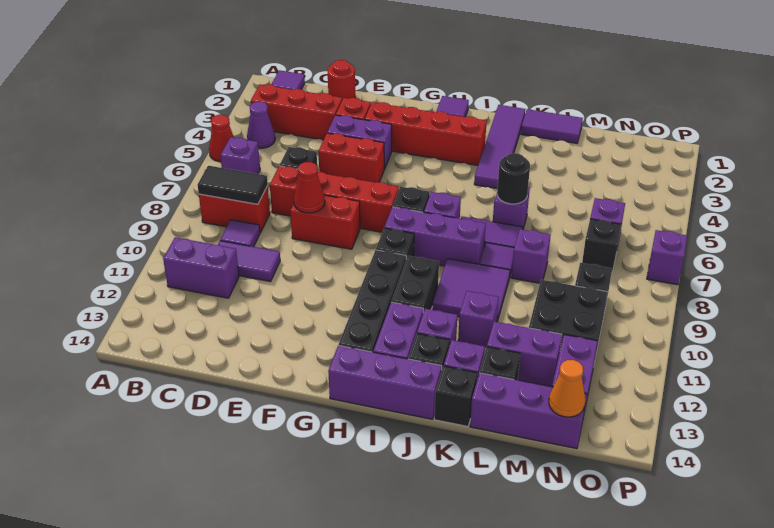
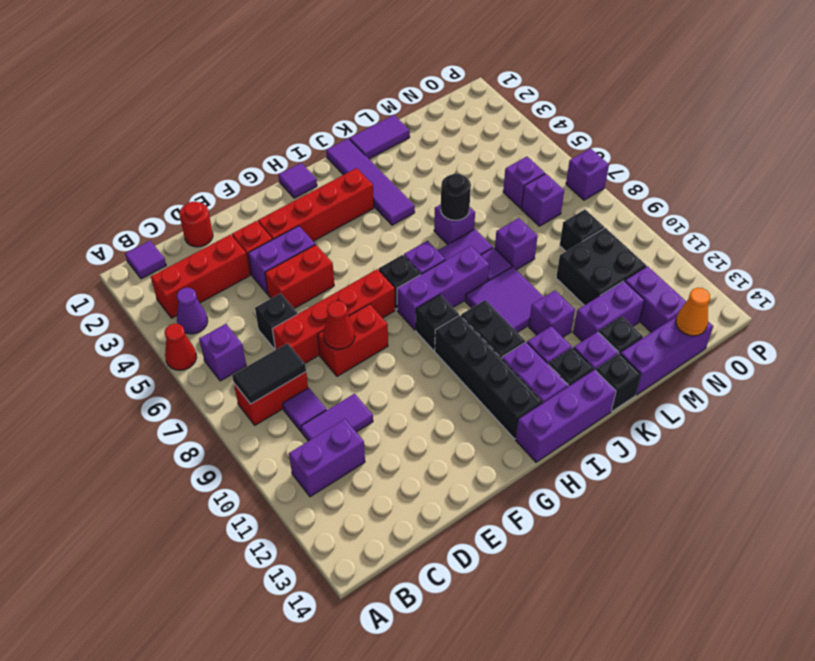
black 1x1 brick [582,219,621,272] -> purple 1x1 brick [522,174,564,226]

